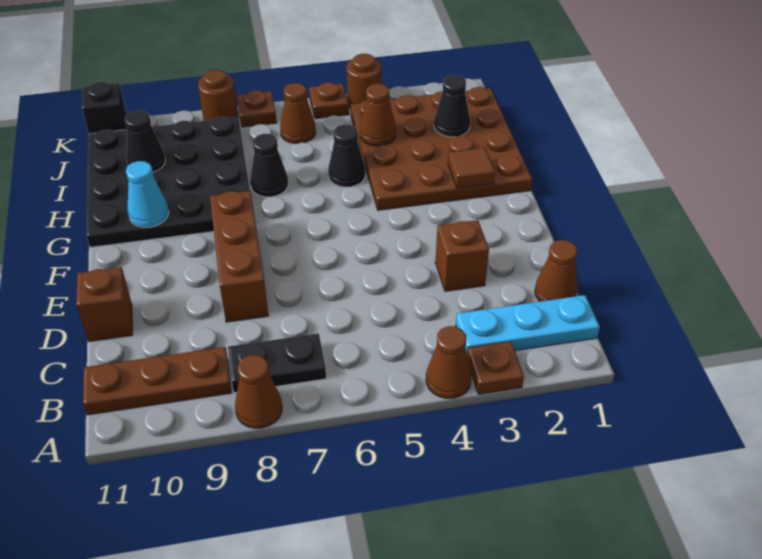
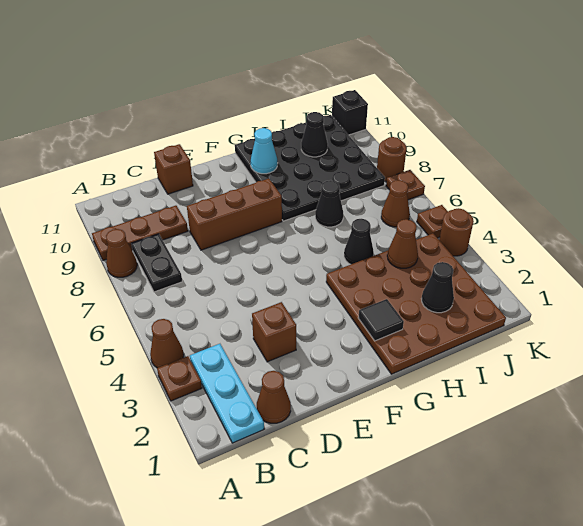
brown 1x3 plate [83,347,231,415] -> brown 1x3 plate turned to [92,206,188,260]
brown 1x1 tile [448,148,495,188] -> black 1x1 tile [358,299,404,341]

